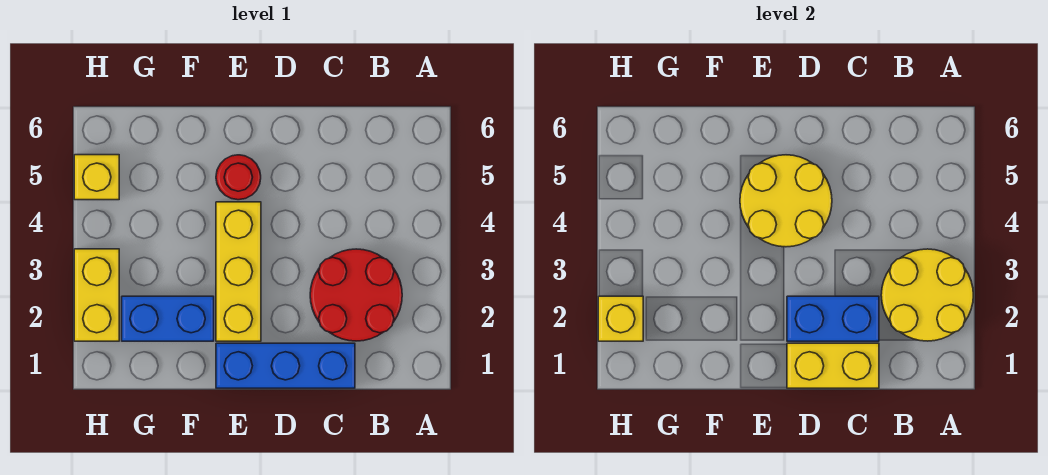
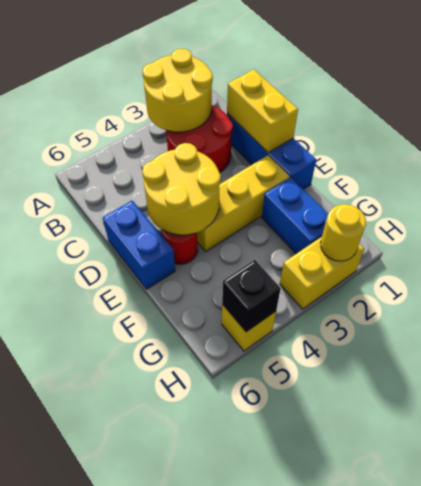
blue 1x2 brick [787,296,879,341] -> blue 1x2 brick moved to [103,201,175,289]
yellow 1x1 brick [598,296,643,341] -> yellow 1x1 round brick [321,204,366,261]
none -> black 1x1 brick [222,260,281,332]

